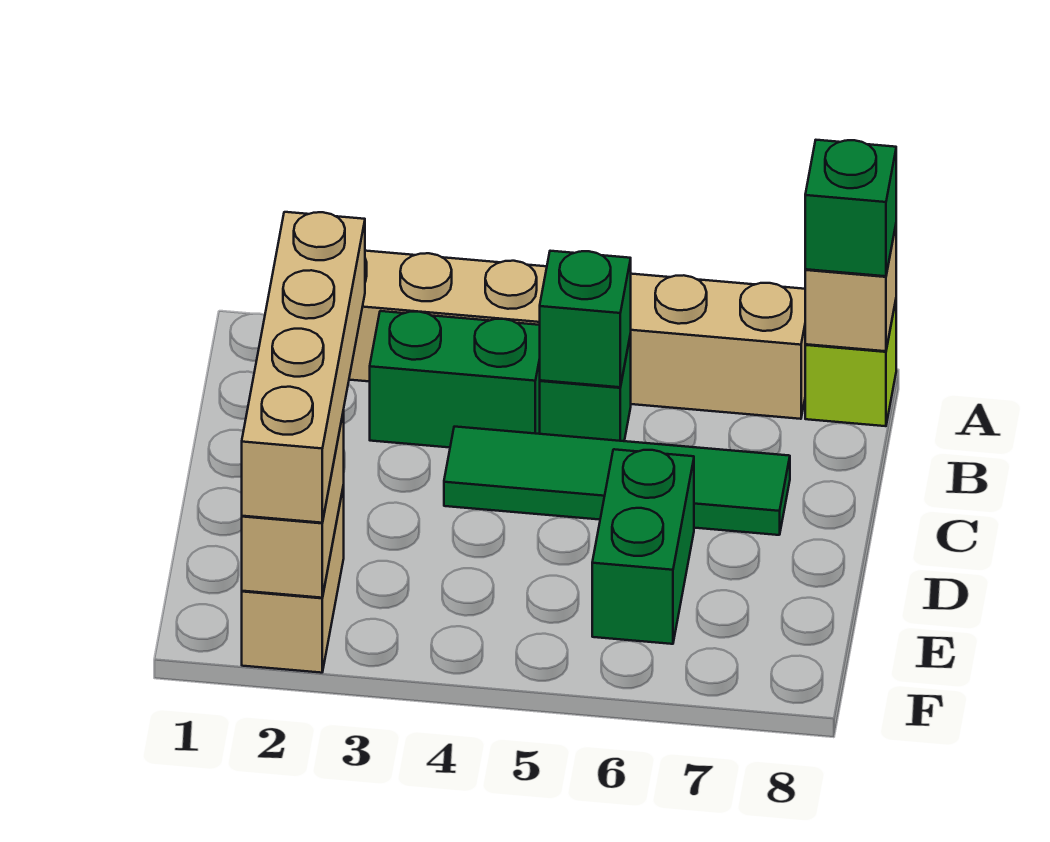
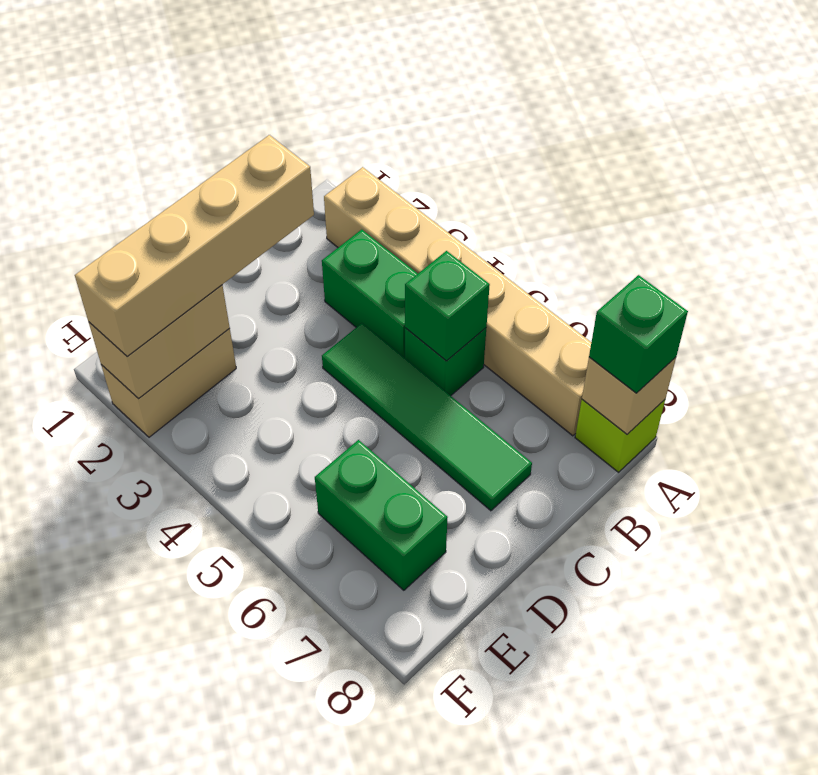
green 1x2 brick [592,449,694,644] -> green 1x2 brick turned to [315,440,448,590]

